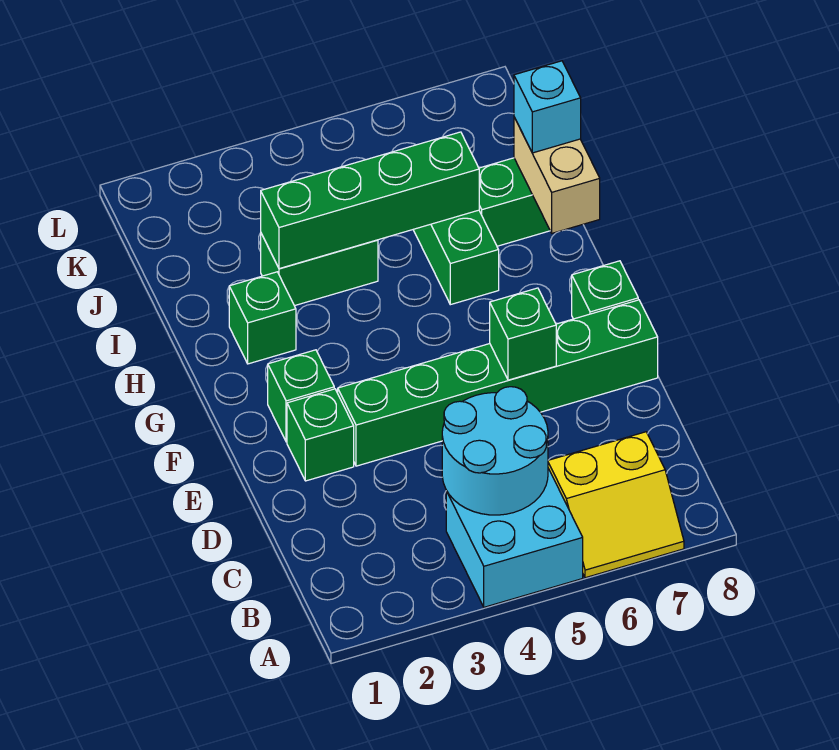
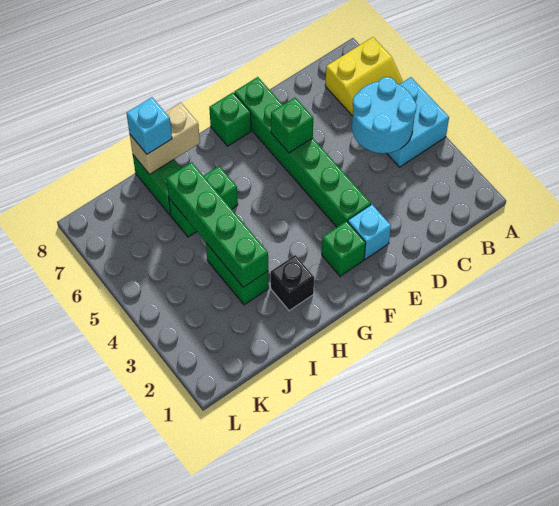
yellow 2x2 slope [548,432,684,578] -> yellow 2x2 slope turned to [325,37,403,116]
green 1x1 brick [287,389,354,481] -> cyan 1x1 brick [348,204,391,259]
green 1x1 brick [229,272,296,364] -> black 1x1 brick [271,255,314,311]

